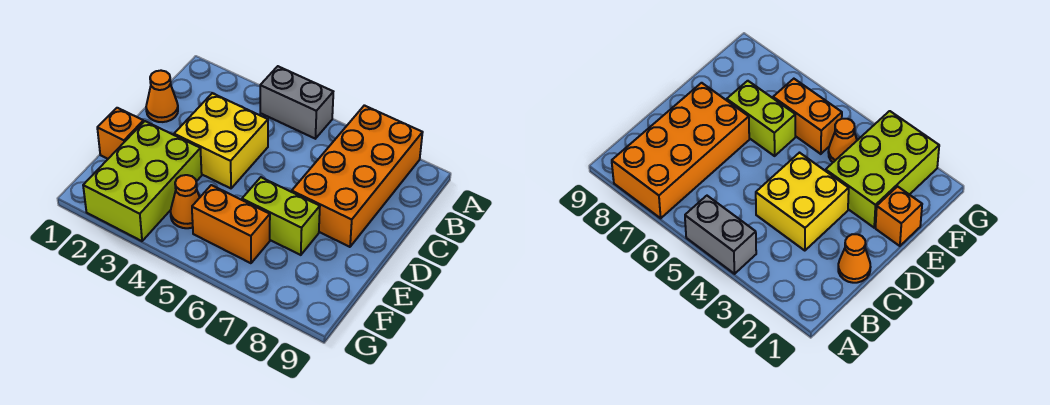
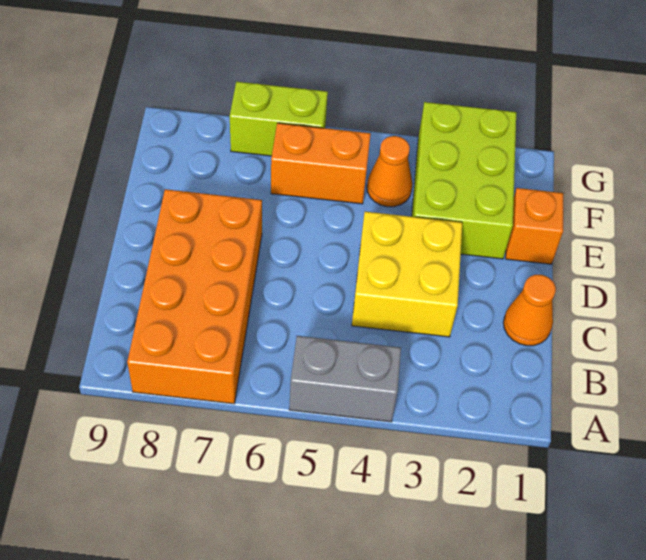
lime 1x2 brick [242,177,320,255] -> lime 1x2 brick moved to [230,82,328,156]

